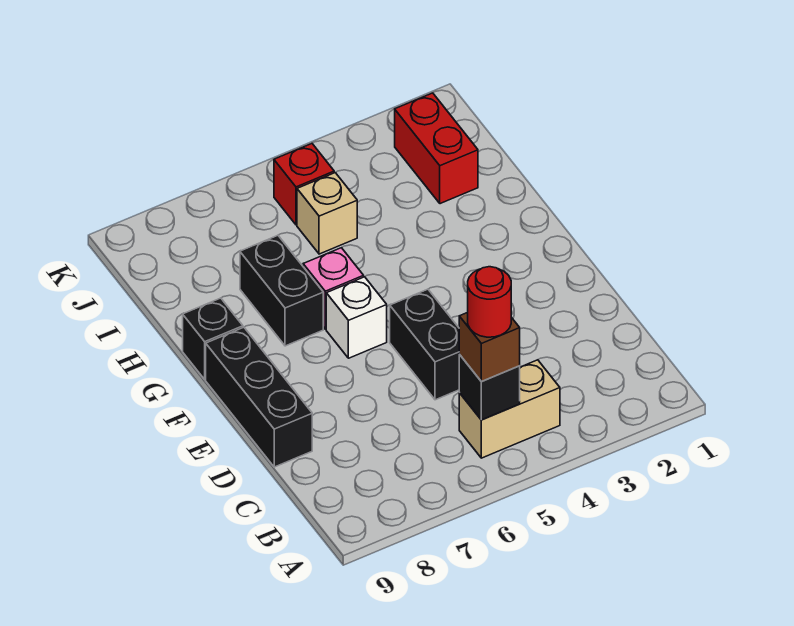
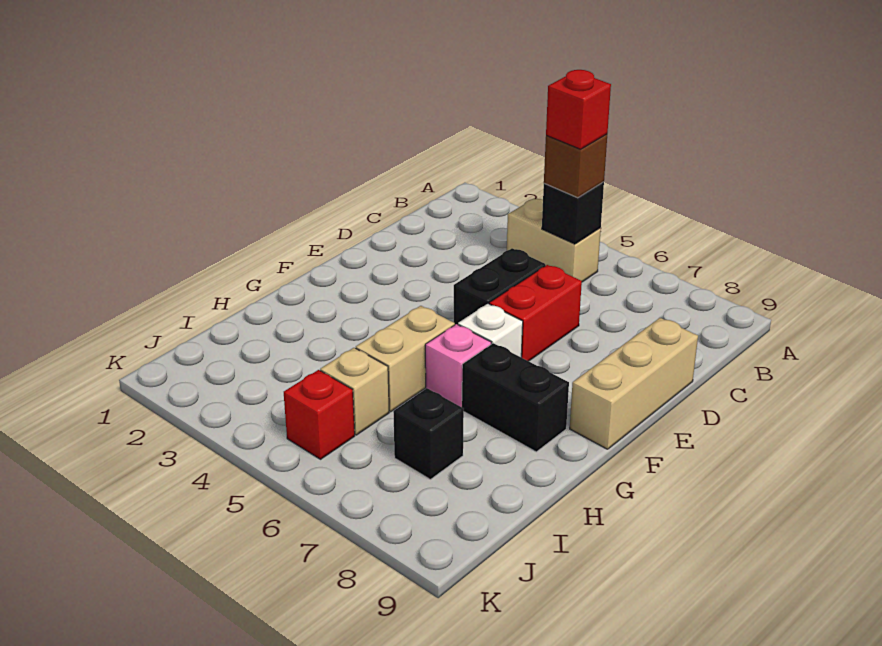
red 1x1 round brick [468,267,511,337] -> red 1x1 brick [546,70,611,149]
black 1x3 brick [206,327,312,467] -> tan 1x3 brick [570,318,698,449]
none -> tan 1x2 brick [356,306,455,412]
black 1x2 brick [240,236,323,346] -> black 1x2 brick turned to [462,343,569,452]
black 1x1 brick [183,298,243,379] -> black 1x1 brick moved to [393,388,464,479]
red 1x2 brick [395,93,478,204] -> red 1x2 brick moved to [489,265,582,361]

